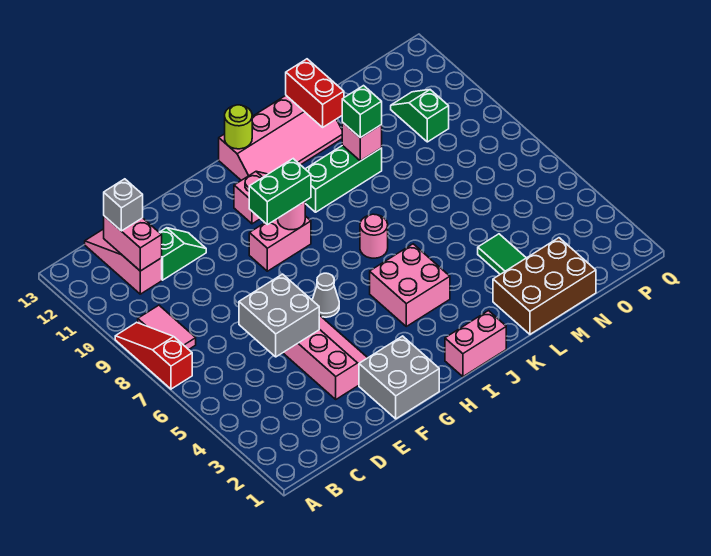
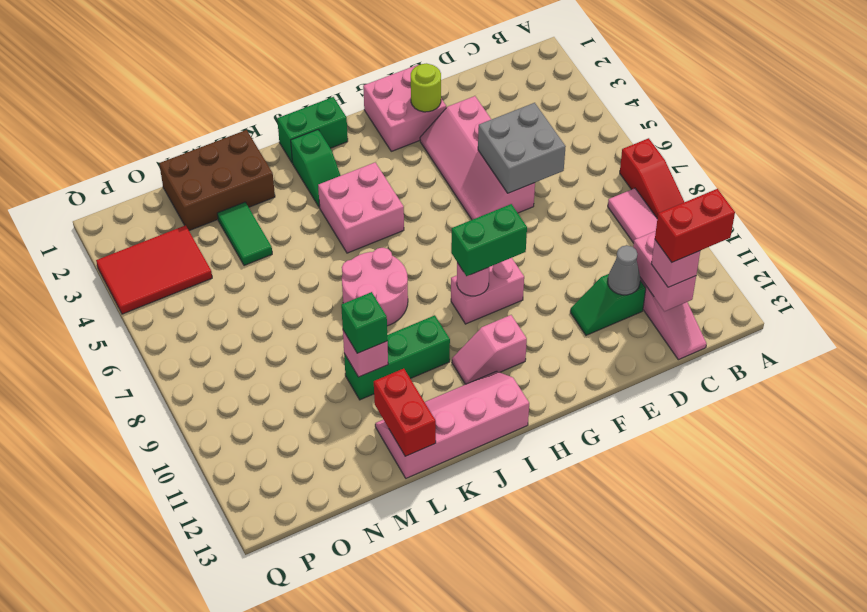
none -> red 1x2 brick [655,189,735,262]
grey 1x1 brick [104,179,143,231] -> pink 1x1 brick [651,240,700,287]
grey 2x2 brick [359,336,439,419] -> pink 2x2 brick [363,65,446,151]
grey 1x1 cone [312,273,339,317] -> grey 1x1 cone moved to [608,245,640,295]
pink 1x2 brick [445,311,506,377] -> green 1x2 brick [277,97,348,163]
lime 1x1 round brick [225,105,252,149] -> lime 1x1 round brick moved to [411,63,441,112]
pink 1x1 round brick [360,214,388,258] -> pink 2x2 round brick [342,248,408,326]
none -> red 2x3 tile [96,225,212,314]
green 1x2 slope [391,90,449,142] -> green 1x2 slope moved to [291,130,341,207]

